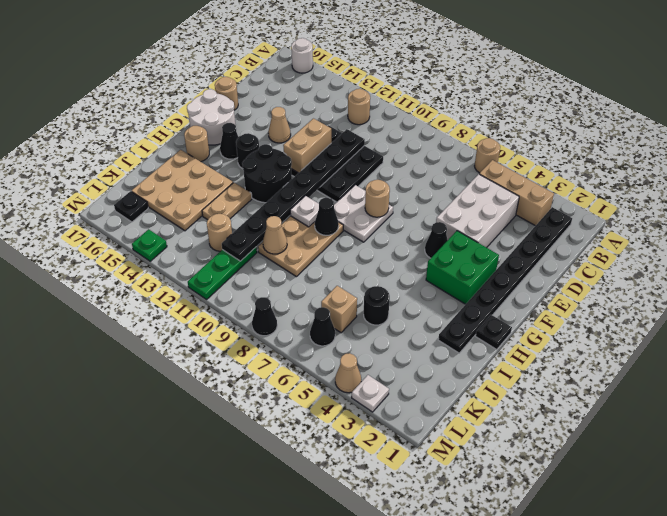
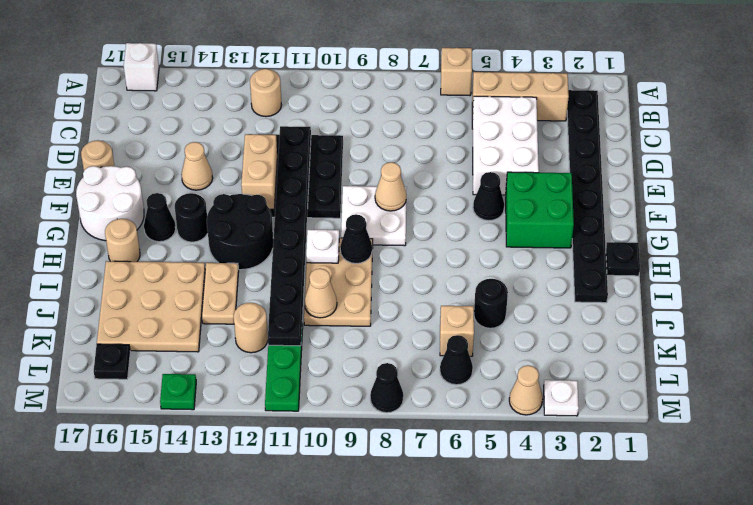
tan 1x1 round brick [475,138,500,173] -> tan 1x1 brick [441,48,472,96]
white 1x1 round brick [291,38,313,73] -> white 1x1 brick [124,43,159,91]
tan 1x1 round brick [365,180,390,217] -> tan 1x1 cone [375,162,406,211]

